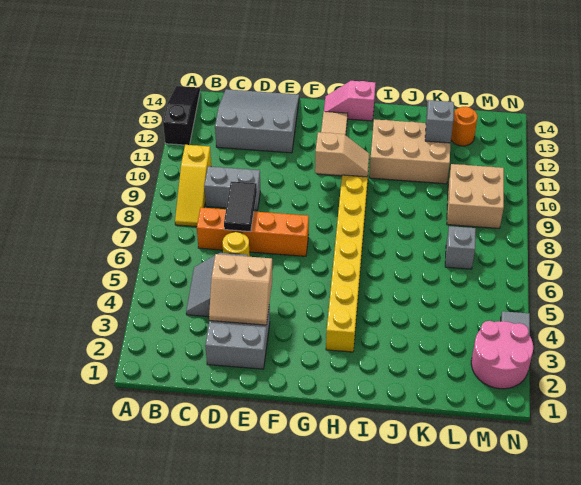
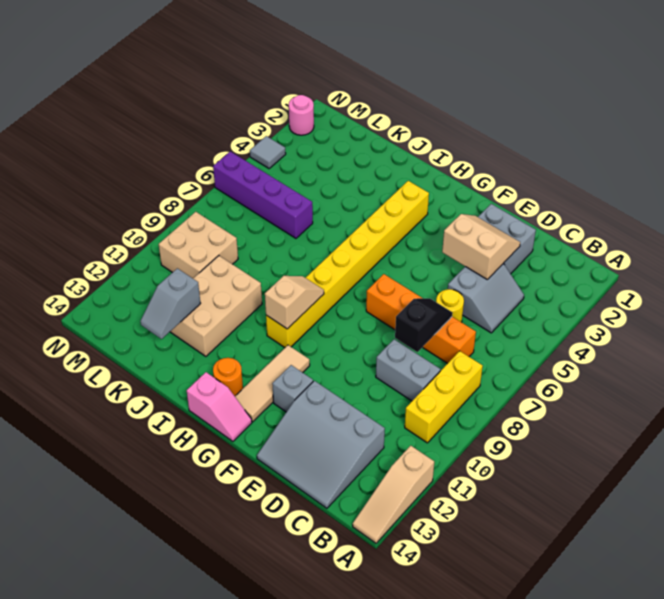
black 1x3 slope [163,86,200,145] -> tan 1x3 slope [353,446,434,543]
yellow 1x3 slope [175,145,211,227] -> yellow 1x3 brick [405,351,483,443]
black 1x2 tile [224,182,257,232] -> black 1x2 slope [395,298,453,352]
tan 1x2 slope [315,132,370,177] -> tan 1x2 slope turned to [265,276,324,329]
tan 2x3 brick [369,119,450,184] -> tan 2x3 brick turned to [170,256,262,356]
none -> purple 1x4 brick [213,151,313,238]
grey 1x1 brick [445,226,476,269] -> grey 1x1 brick moved to [272,365,313,412]
orange 1x1 round brick [451,106,478,146] -> orange 1x1 round brick moved to [213,358,243,396]
pink 2x2 round brick [471,321,533,389] -> pink 1x1 round brick [289,95,314,135]

